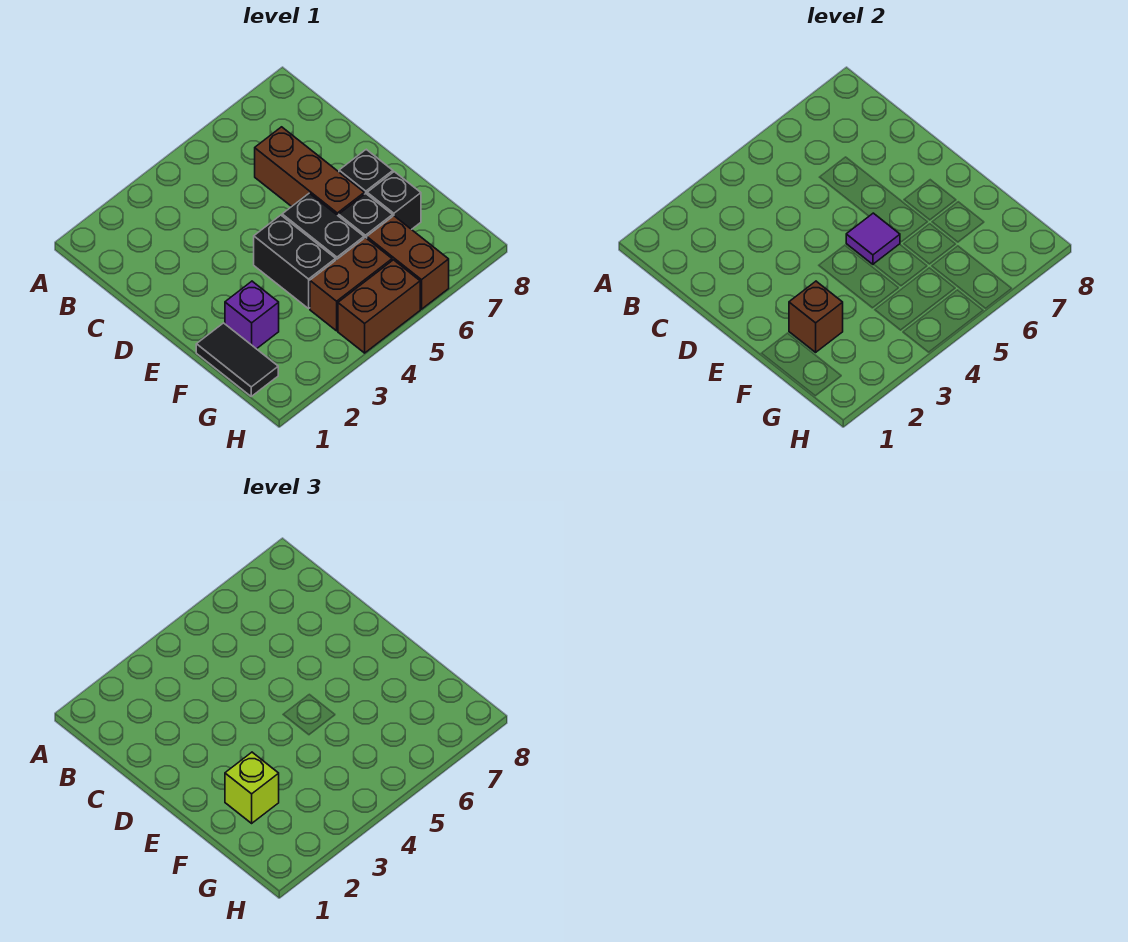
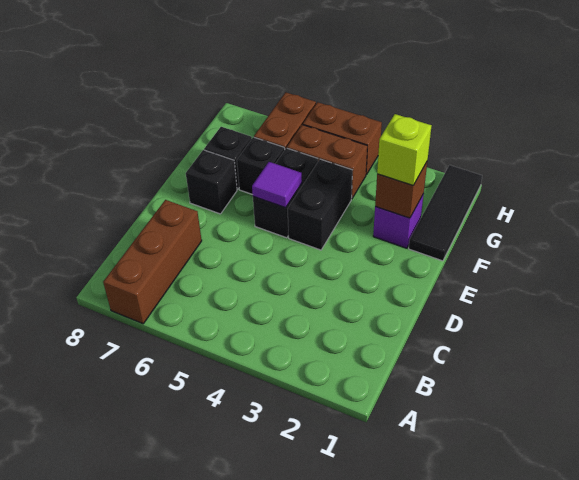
brown 1x3 brick [255,127,364,216] -> brown 1x3 brick moved to [103,200,202,324]
black 1x2 tile [196,323,278,396] -> black 1x3 tile [409,165,482,261]

